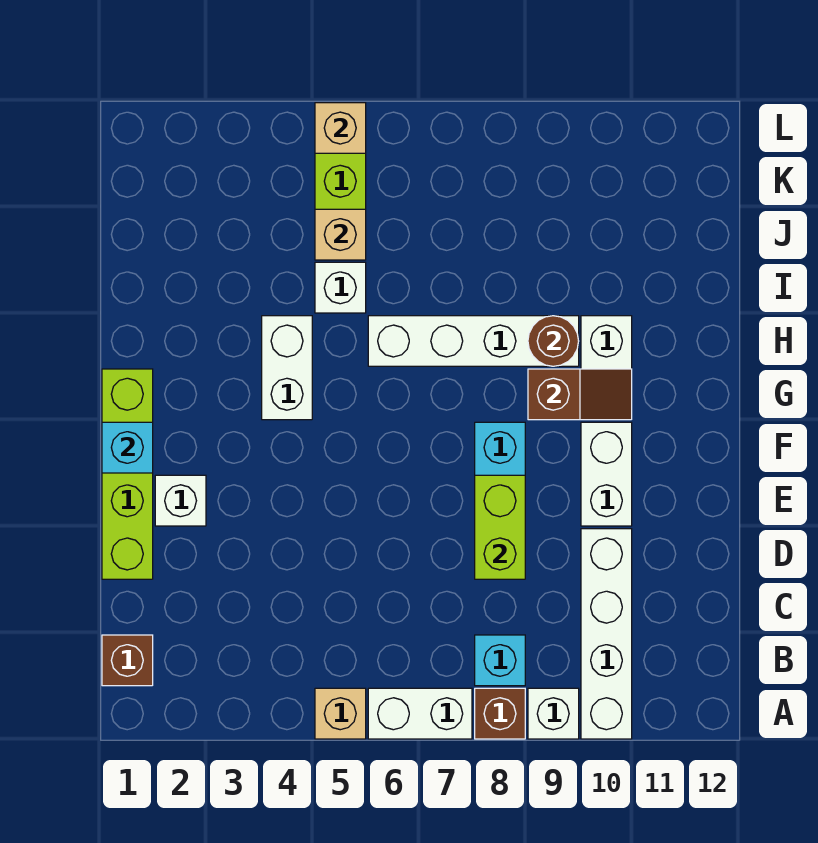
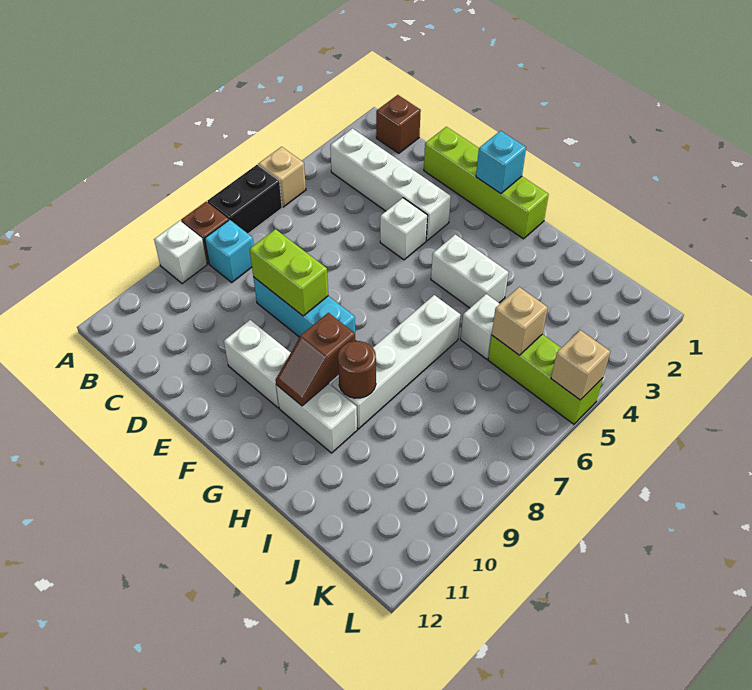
white 1x2 brick [368,688,472,739] -> black 1x2 brick [208,165,282,234]
white 1x4 brick [581,529,632,739] -> white 1x4 brick moved to [330,129,451,240]
white 1x1 brick [155,475,206,526] -> white 1x1 brick moved to [380,198,428,260]

